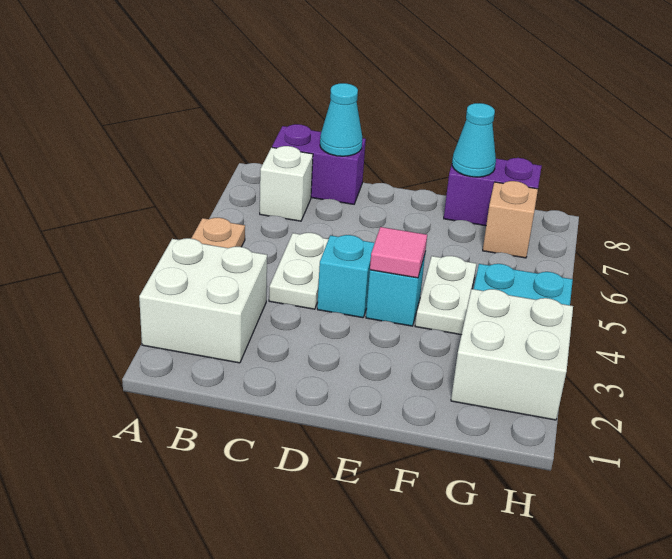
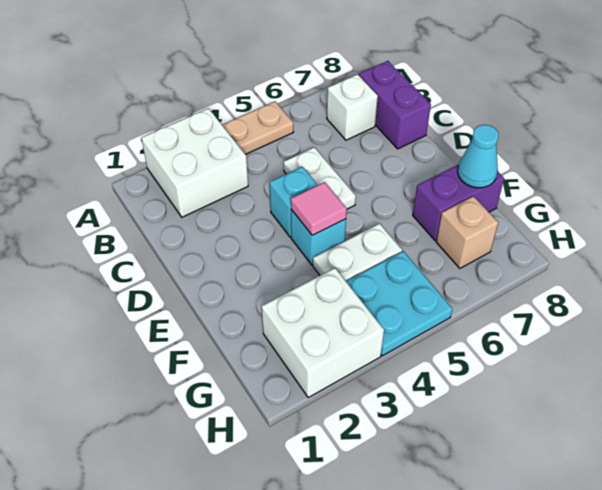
white 1x2 plate [269,233,328,309] -> white 1x2 plate turned to [284,147,356,209]
cyan 1x1 cone [320,83,362,156] -> none
purple 1x2 brick [444,158,542,226] -> purple 1x2 brick turned to [413,164,504,241]

